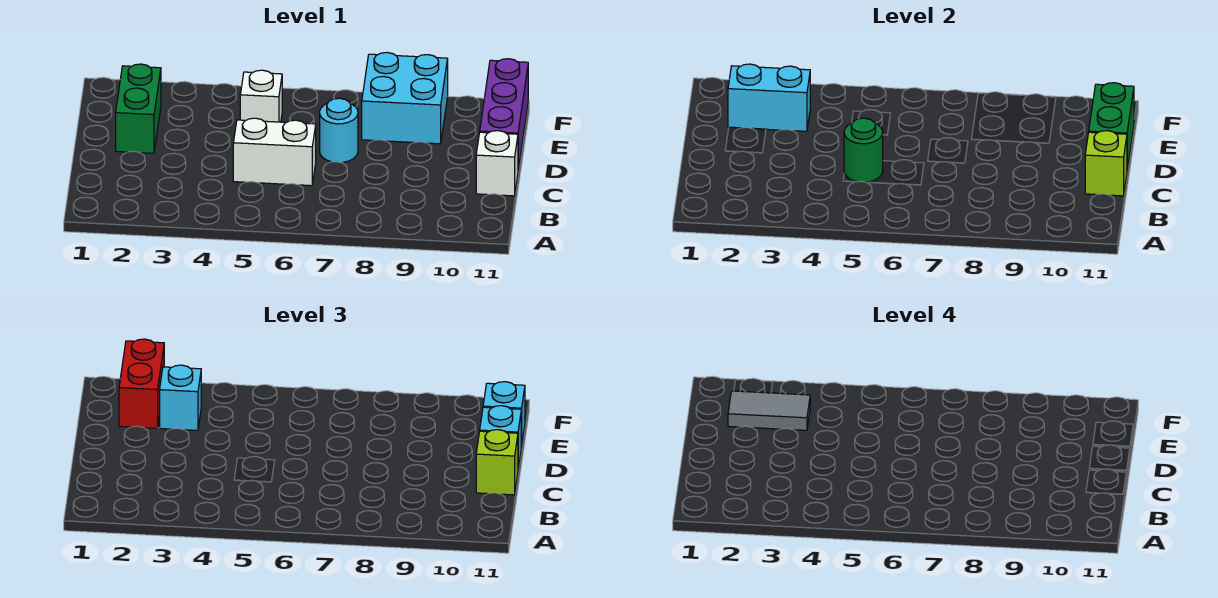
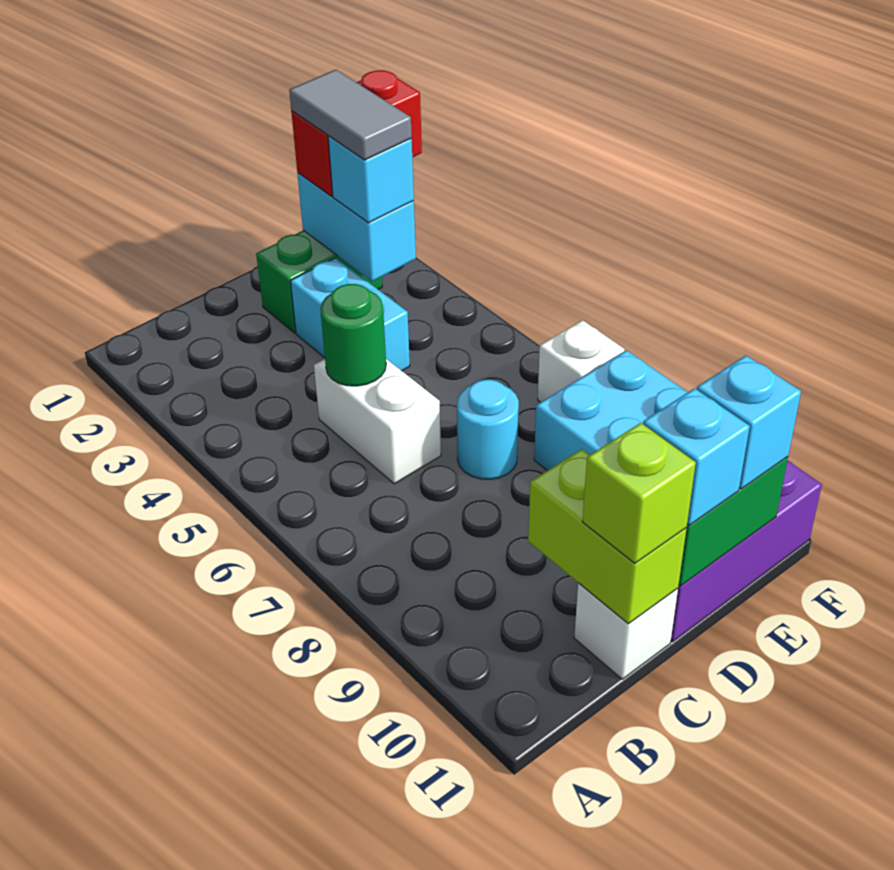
lime 1x1 brick [1085,131,1127,196] -> lime 1x2 brick [528,449,686,624]
none -> cyan 1x2 brick [291,258,410,371]
white 1x1 brick [240,70,282,122] -> white 1x1 brick moved to [538,320,624,402]

